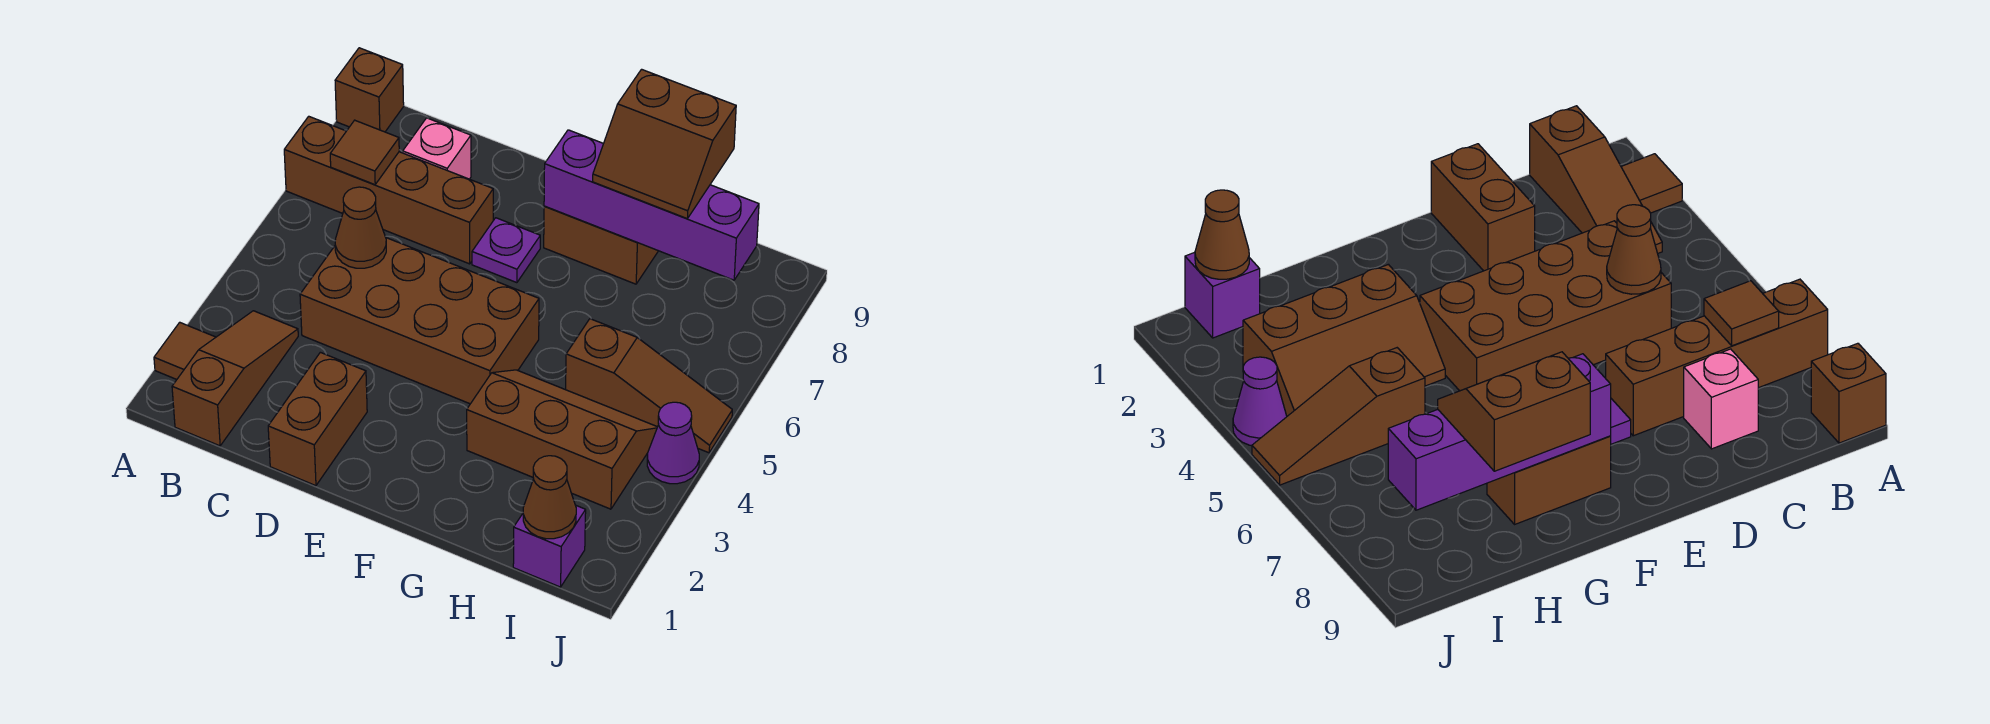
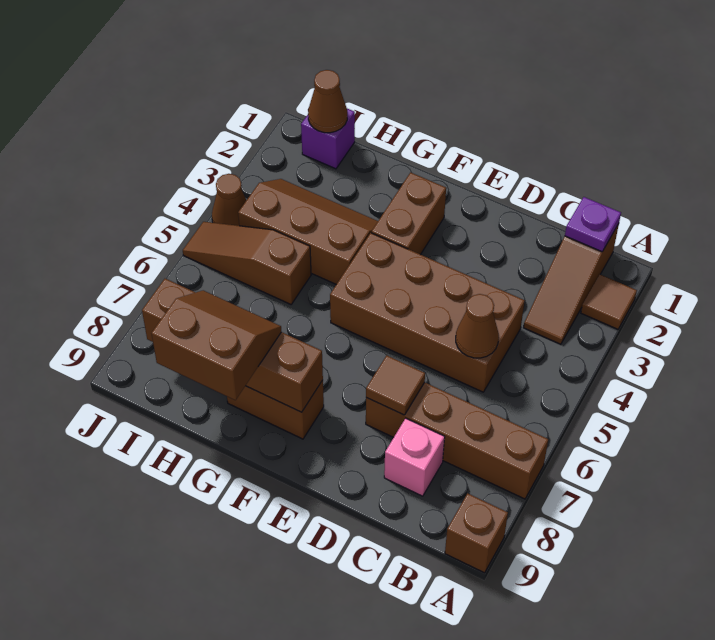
brown 1x1 tile [330,120,399,185] -> brown 1x1 tile moved to [366,356,425,415]
brown 1x2 brick [268,352,367,486] -> brown 1x2 brick moved to [372,172,446,255]
purple 1x1 plate [472,218,540,283] -> purple 1x1 plate moved to [565,197,621,252]
purple 1x4 brick [544,130,759,280] -> brown 1x4 brick [142,278,323,412]
brown 2x3 slope [467,370,657,509] -> brown 2x3 slope turned to [238,179,378,284]
purple 1x1 cone [647,402,699,484] -> brown 1x1 cone [212,174,246,226]

